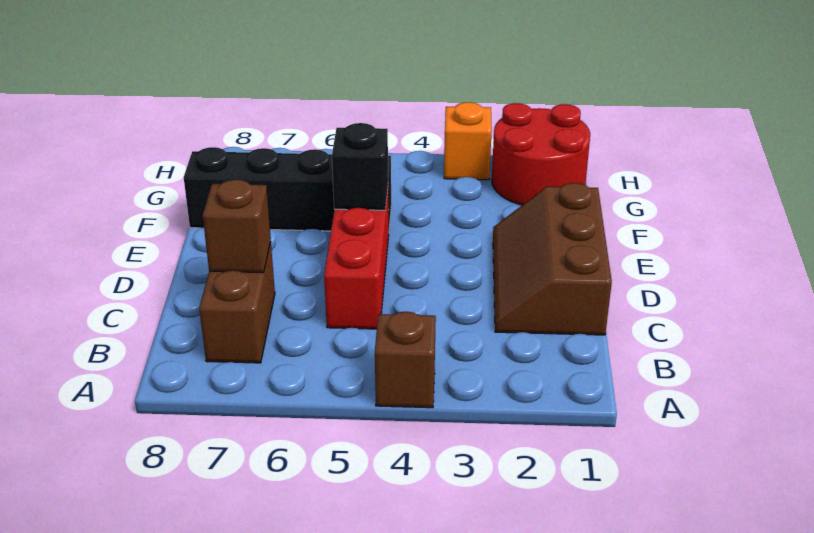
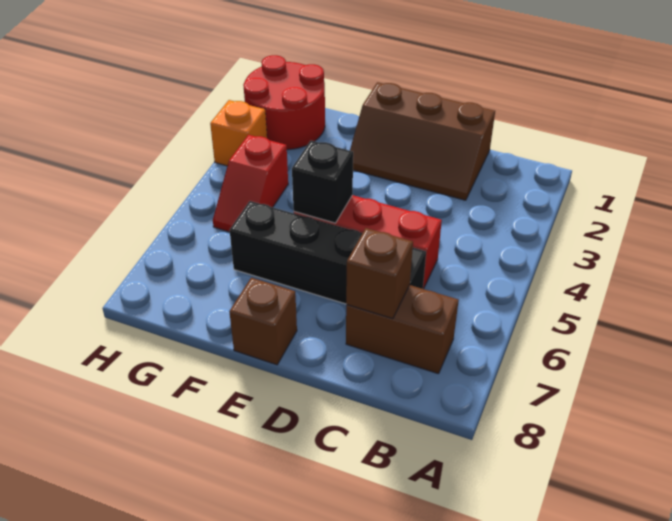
brown 1x1 brick [375,312,436,408] -> brown 1x1 brick moved to [229,278,297,365]
black 1x4 brick [184,147,391,231] -> black 1x4 brick turned to [230,201,426,304]
none -> red 1x2 slope [213,135,288,232]

